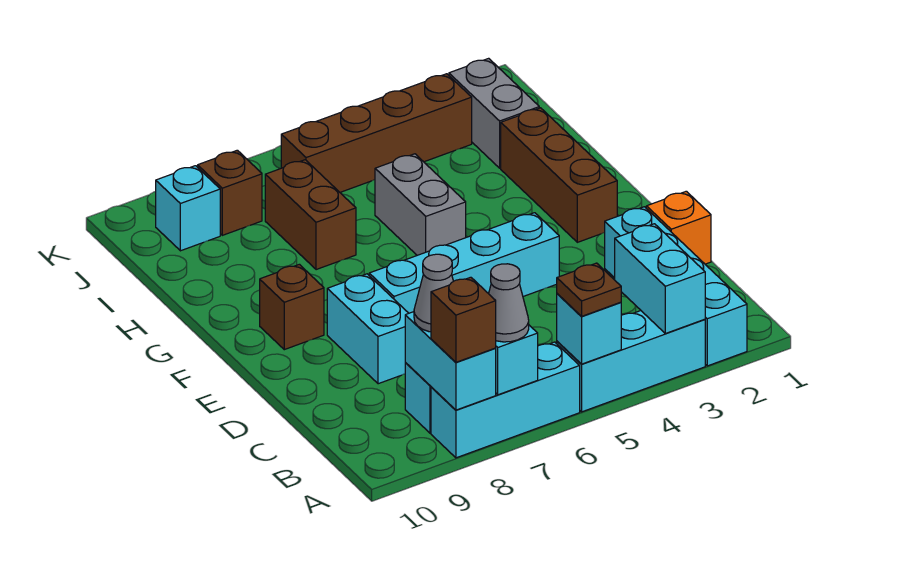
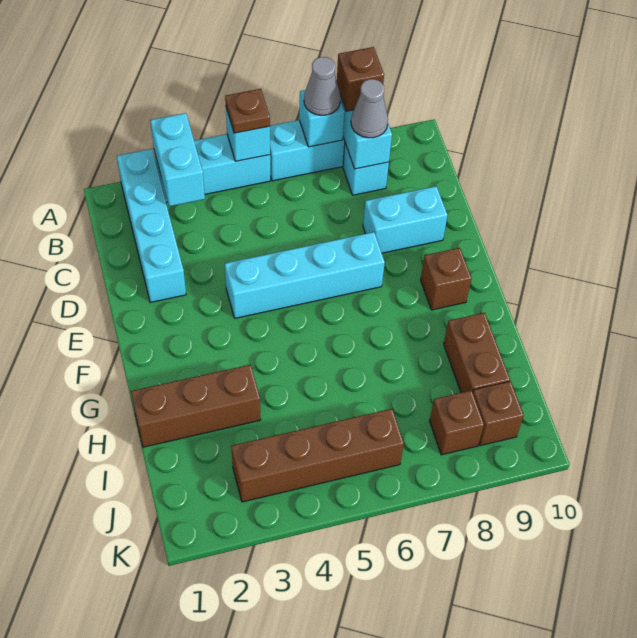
orange 1x1 brick [646,191,711,264] -> none
cyan 1x2 brick [327,274,409,384] -> cyan 1x2 brick turned to [363,186,447,253]
brown 1x3 brick [501,108,617,242] -> brown 1x3 brick turned to [131,365,260,447]
grey 1x2 brick [375,154,466,255] -> none
brown 1x2 brick [265,160,356,270] -> brown 1x2 brick moved to [444,313,510,393]
grey 1x2 brick [449,58,539,168] -> none
cyan 1x1 brick [156,166,220,251] -> brown 1x1 brick [473,381,524,446]

